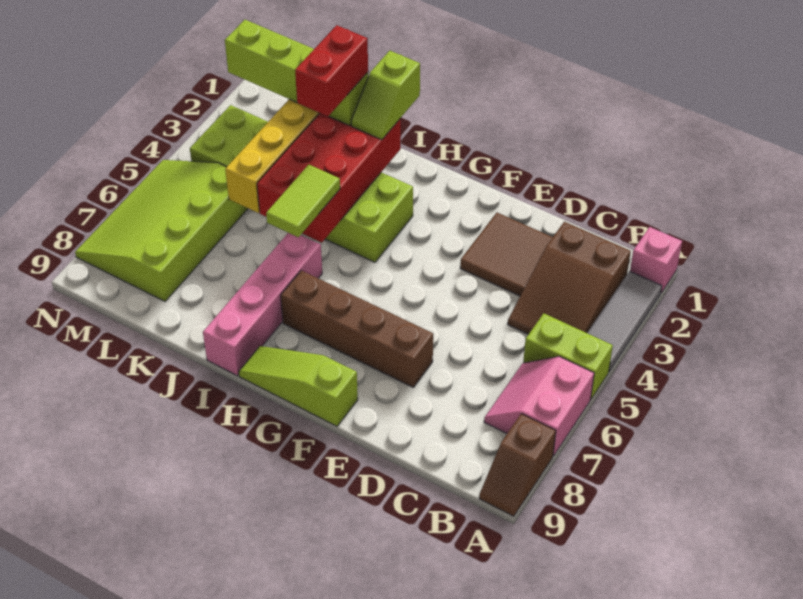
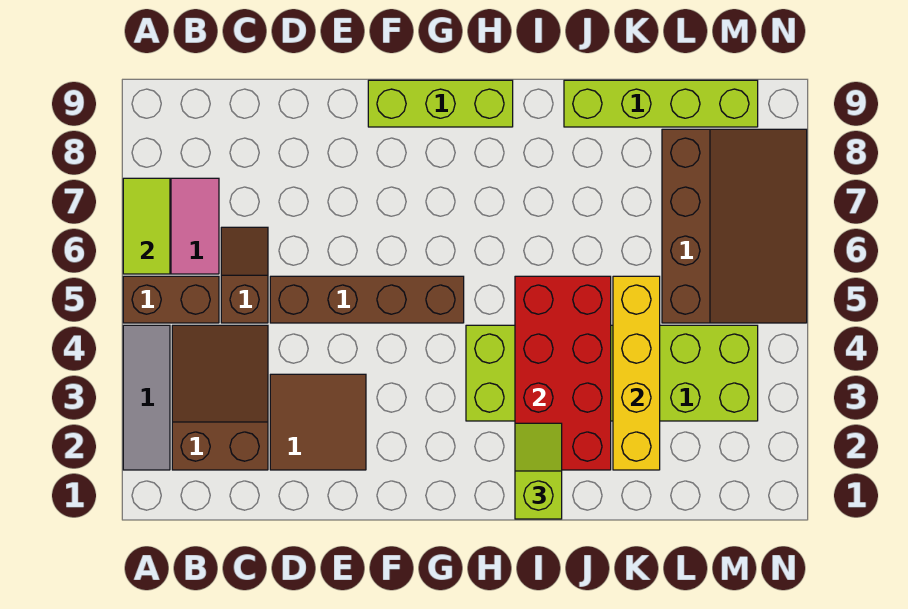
pink 1x1 brick [630,227,682,293] -> none
lime 1x2 brick [523,314,613,399] -> brown 1x2 brick [123,276,219,323]
brown 1x2 slope [479,414,556,516] -> brown 1x2 slope moved to [221,227,268,323]
brown 1x4 brick [281,270,433,387] -> brown 1x4 brick moved to [270,276,464,323]
lime 1x3 slope [239,346,358,426] -> lime 1x3 brick [368,80,513,127]
lime 1x2 tile [266,165,340,237] -> lime 1x2 tile moved to [123,178,170,274]
pink 1x4 brick [203,233,322,376] -> none
lime 1x4 brick [225,20,368,126] -> lime 1x4 brick moved to [564,80,758,127]
red 1x2 brick [295,25,368,116] -> none
lime 3x4 slope [75,160,248,301] -> brown 3x4 slope [662,129,807,323]

